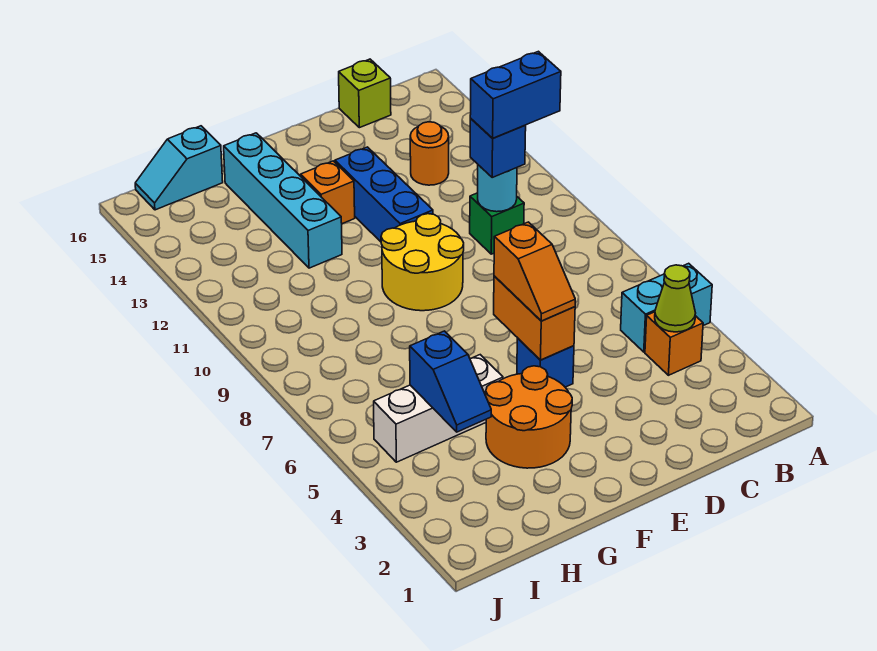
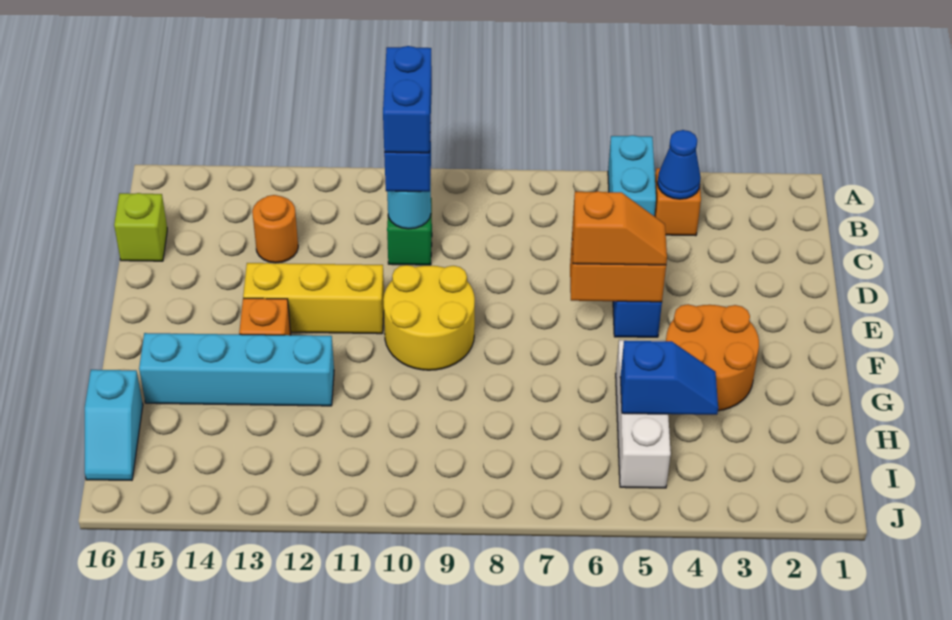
lime 1x1 cone [655,265,695,332] -> blue 1x1 cone [657,130,701,199]
blue 1x3 brick [335,147,433,242] -> yellow 1x3 brick [243,263,384,334]

